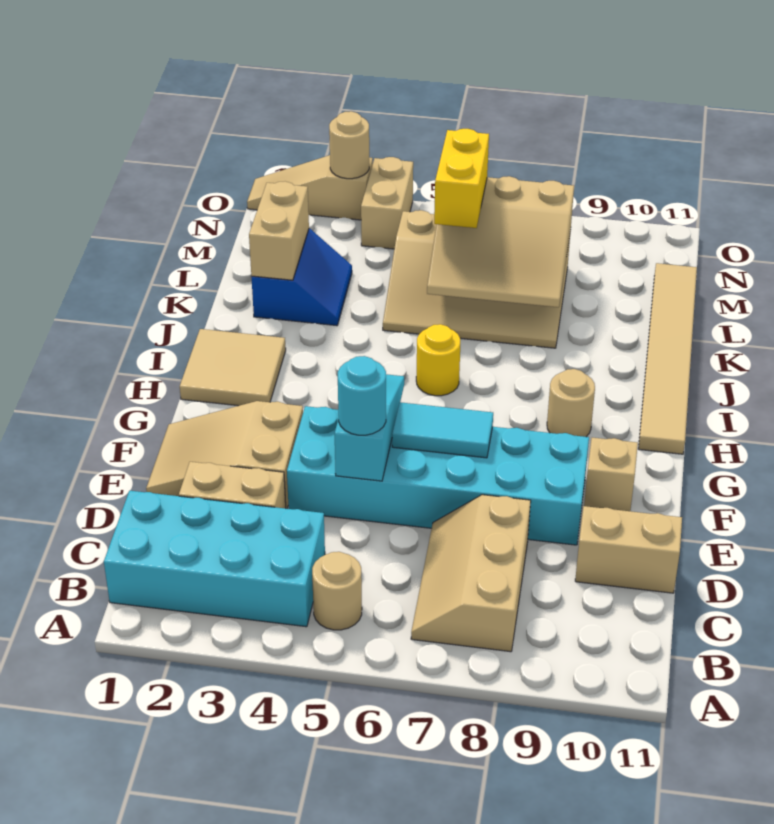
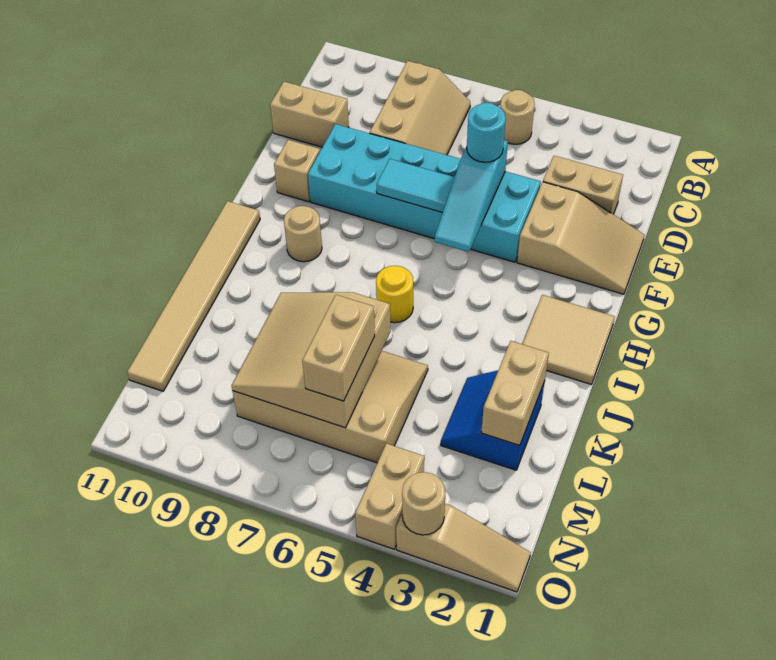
cyan 2x4 brick [104,491,325,627] -> none
tan 3x3 slope [427,176,574,307] -> tan 3x3 slope turned to [232,292,391,428]
yellow 1x2 brick [434,129,489,228] -> tan 1x2 brick [302,295,375,401]

